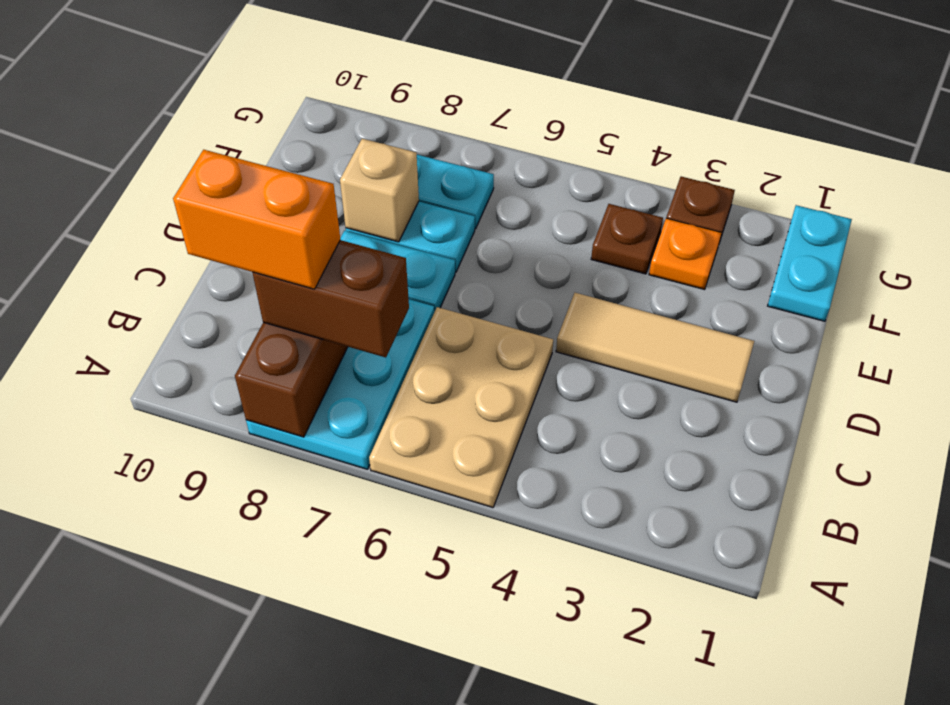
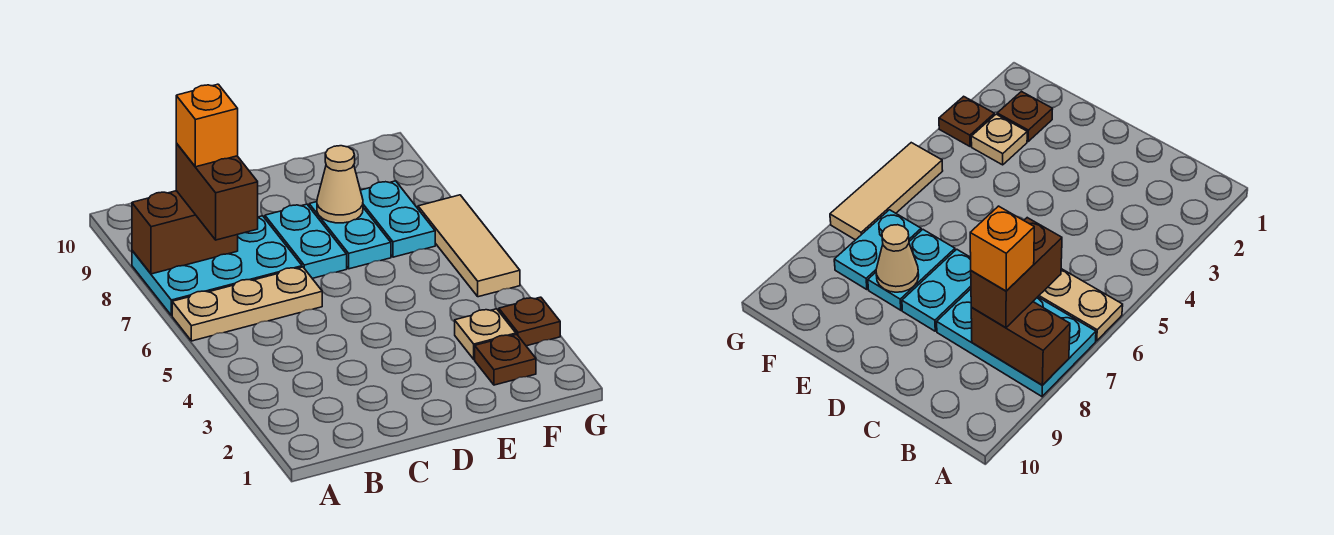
tan 2x3 plate [369,307,553,508] -> tan 1x3 plate [172,267,322,341]
orange 1x2 brick [173,150,340,289] -> orange 1x1 brick [176,84,238,167]
tan 1x3 tile [556,293,754,402] -> tan 1x3 tile moved to [418,195,520,297]
tan 1x1 brick [340,139,419,242] -> tan 1x1 cone [317,146,363,223]
cyan 1x2 plate [768,205,852,321] -> none
orange 1x1 plate [649,218,721,290] -> tan 1x1 plate [455,309,516,359]
brown 1x1 plate [591,204,663,274] -> brown 1x1 plate moved to [475,334,536,385]

